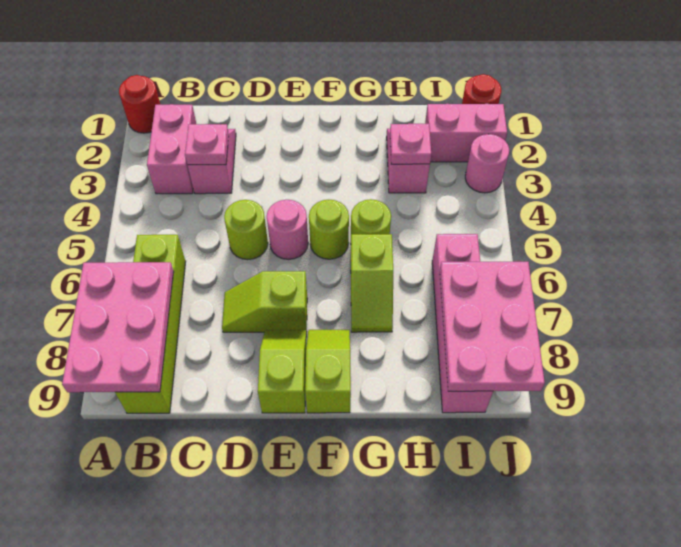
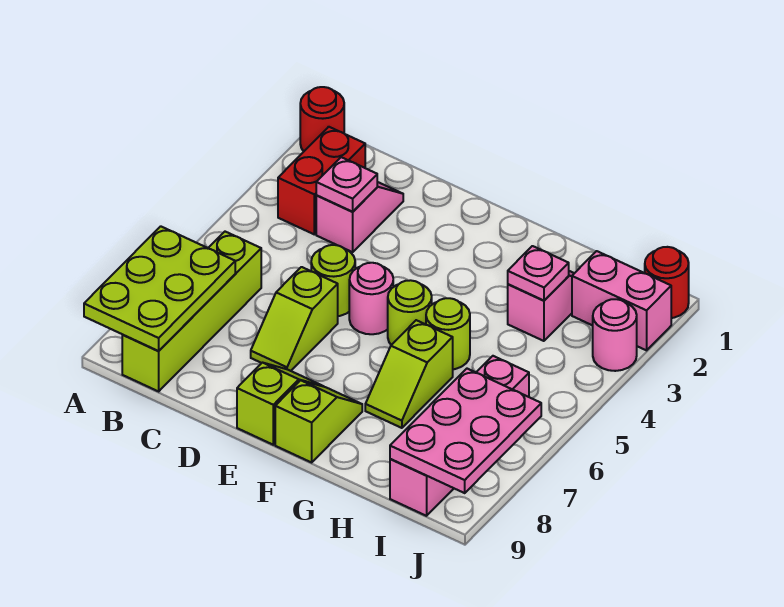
pink 2x3 plate [62,262,174,392] -> lime 2x3 plate [84,226,235,351]
pink 1x2 brick [147,104,196,194] -> red 1x2 brick [278,127,365,234]
lime 1x2 slope [222,271,307,332] -> lime 1x2 slope turned to [251,267,338,371]

